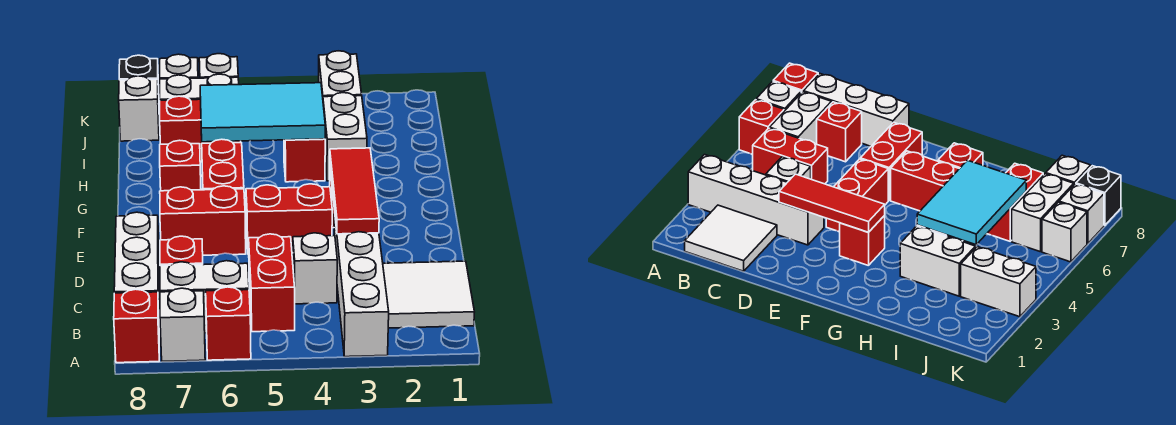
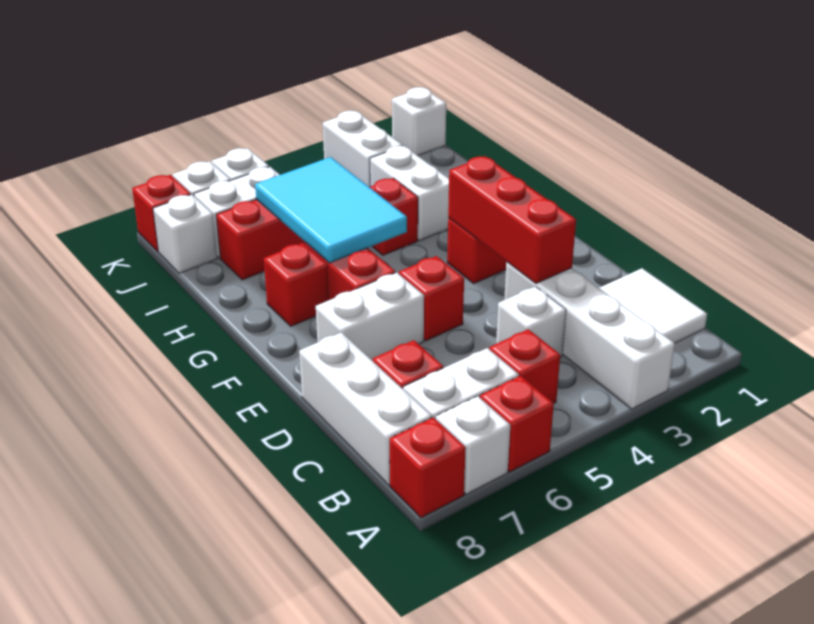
red 1x2 brick [249,234,295,332] -> red 1x1 brick [489,329,560,403]
red 1x3 tile [330,148,379,234] -> red 1x3 brick [448,156,576,283]
red 1x2 brick [246,184,332,254] -> red 1x1 brick [399,256,464,341]
red 1x2 brick [160,186,246,255] -> white 1x2 brick [316,272,424,361]
cyan 2x3 tile [200,83,325,142] -> cyan 2x3 tile turned to [255,157,407,263]
none -> white 1x1 brick [392,87,446,156]
black 1x1 brick [119,55,159,104] -> red 1x1 brick [132,175,191,252]

